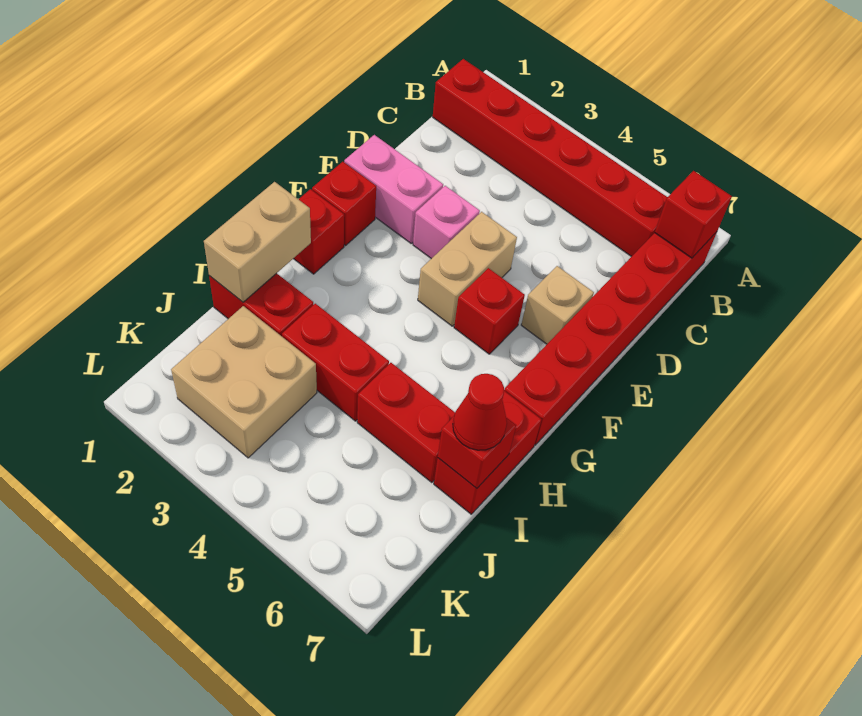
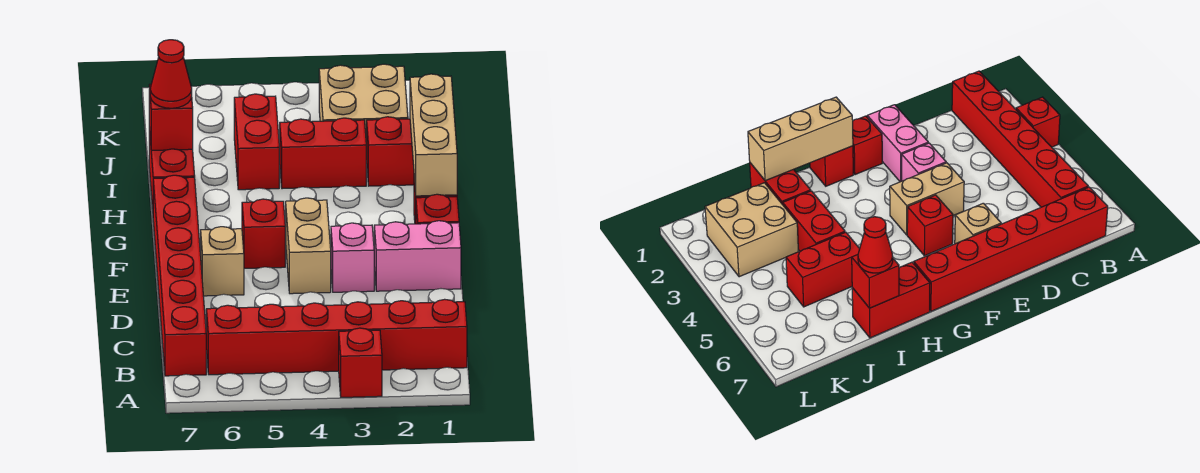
red 1x1 brick [655,171,732,258] -> red 1x1 brick moved to [339,328,382,397]
tan 1x2 brick [204,182,311,302] -> tan 1x3 brick [410,74,457,196]
red 1x2 brick [357,363,455,483] -> red 1x2 brick turned to [234,94,279,190]

